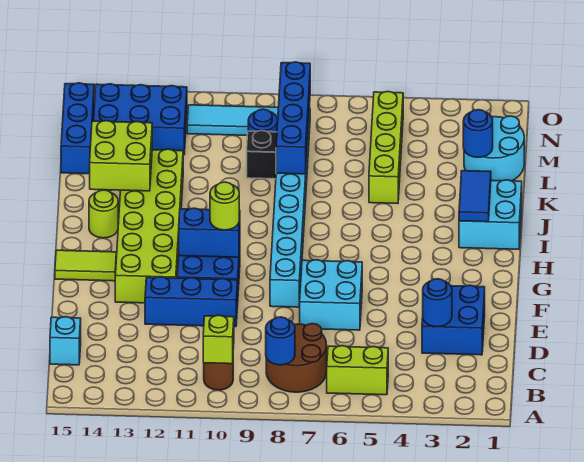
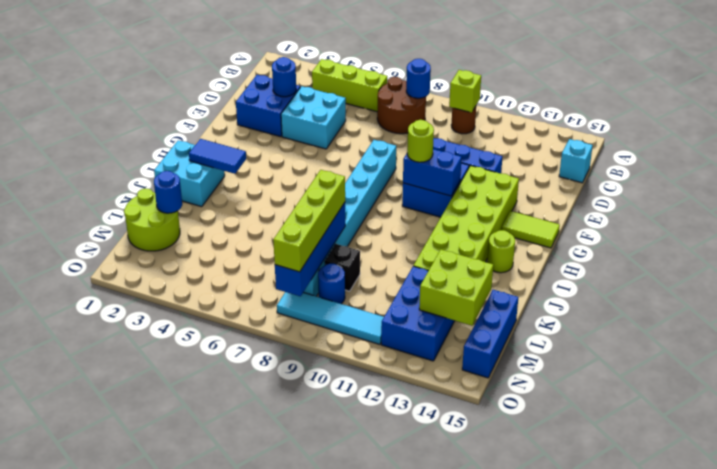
lime 1x2 brick [327,346,388,395] -> lime 1x3 brick [312,59,387,112]
cyan 2x2 brick [299,260,362,330] -> cyan 2x2 brick moved to [281,86,346,149]
blue 1x2 tile [459,171,491,222] -> blue 1x2 tile turned to [189,139,246,174]
lime 2x2 brick [90,121,152,191] -> lime 2x2 brick moved to [419,250,493,326]
lime 1x4 brick [369,92,403,204] -> lime 1x4 brick moved to [273,170,345,272]
cyan 2x2 round brick [464,116,524,181] -> lime 2x2 round brick [124,188,180,251]
blue 2x3 brick [94,84,187,155] -> blue 2x3 brick turned to [381,266,454,361]

